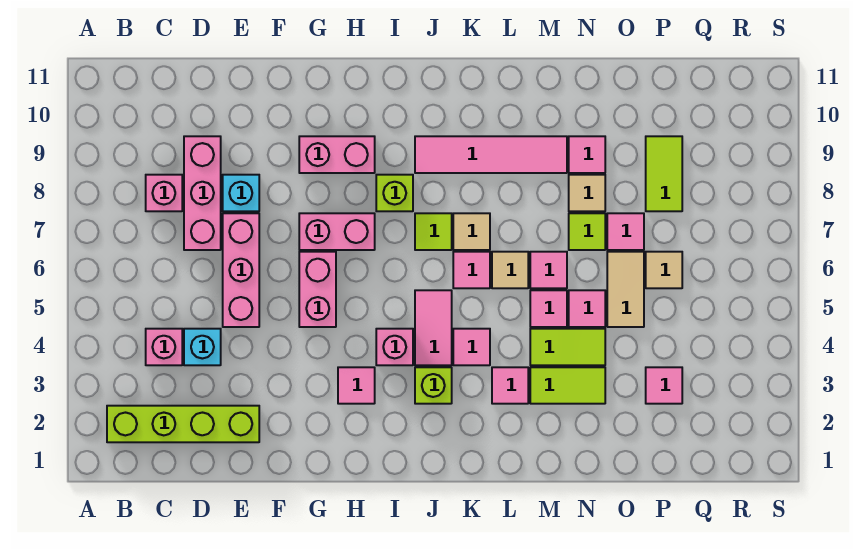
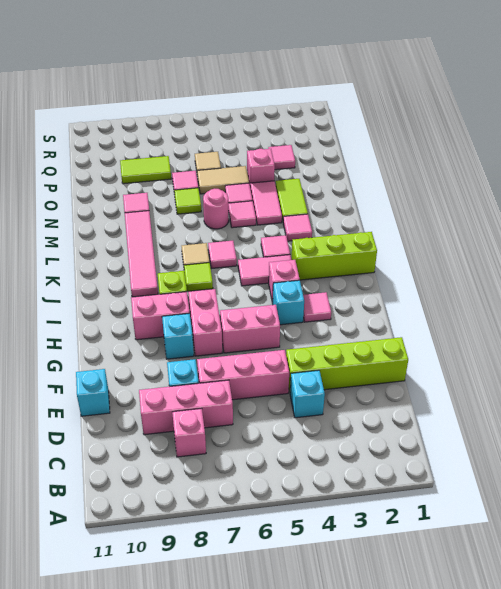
lime 1x4 brick [107,406,259,442] -> lime 1x4 brick turned to [286,337,408,392]
pink 1x1 brick [146,329,182,365] -> pink 1x1 brick moved to [247,149,275,184]
none -> cyan 1x1 brick [76,369,110,416]
none -> cyan 1x1 brick [162,313,194,359]
pink 1x2 brick [299,136,375,173] -> pink 1x2 brick turned to [131,292,190,340]
none -> cyan 1x1 brick [272,280,304,325]
lime 1x1 brick [415,367,452,404] -> lime 1x3 brick [291,232,377,280]
tan 1x1 tile [492,252,528,288] -> none
lime 1x2 tile [530,329,605,365] -> pink 1x2 tile [250,181,282,225]
pink 1x1 tile [530,252,567,288] -> pink 1x1 round brick [203,189,229,229]
tan 1x1 tile [569,175,605,211] -> none

